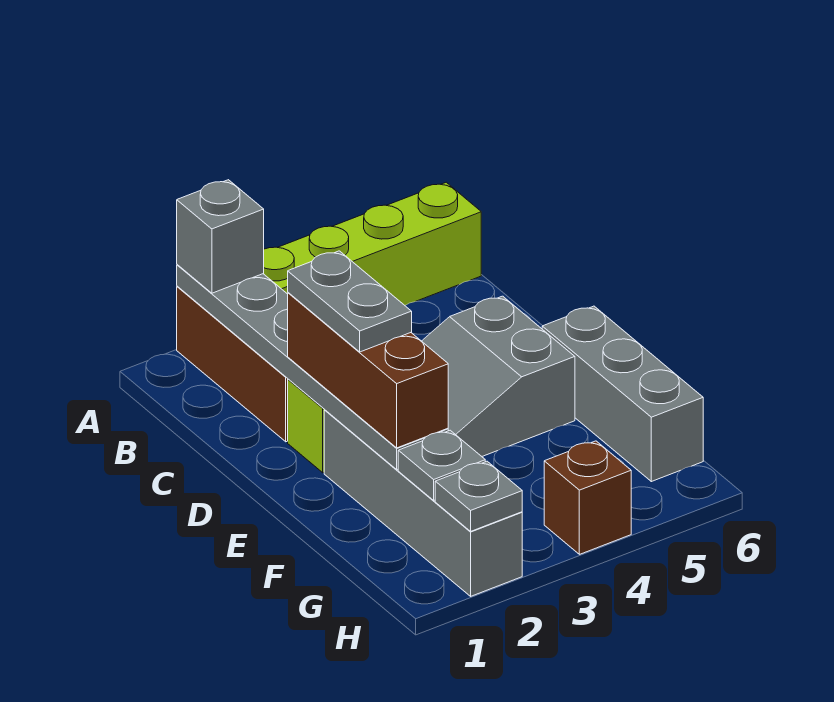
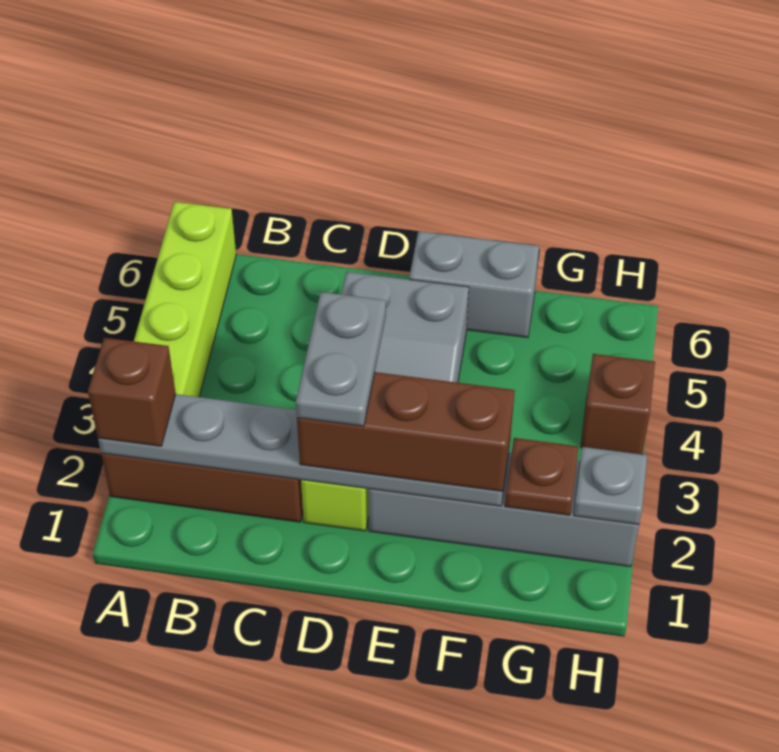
grey 1x1 brick [177,180,264,293] -> brown 1x1 brick [88,338,176,446]
grey 1x2 plate [288,251,412,352] -> grey 1x2 plate turned to [296,292,386,426]
grey 1x3 brick [542,306,703,482] -> grey 1x2 brick [409,231,539,338]
grey 1x1 plate [398,430,485,500] -> brown 1x1 plate [505,438,579,515]

